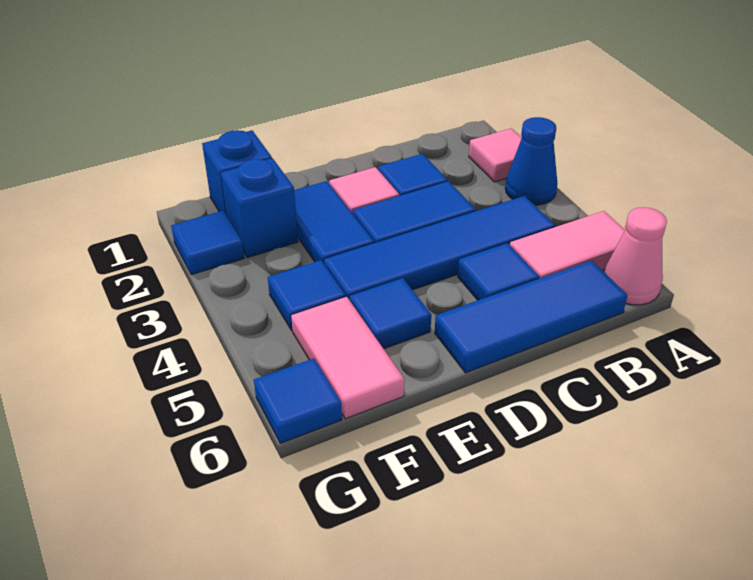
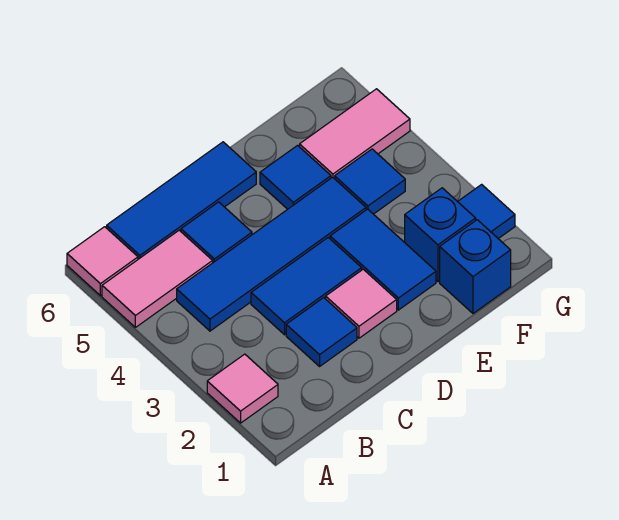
blue 1x1 cone [505,117,558,205] -> none
pink 1x1 cone [604,207,667,305] -> pink 1x1 tile [67,227,138,296]
pink 1x2 tile [291,297,404,419] -> pink 1x2 tile turned to [300,89,410,179]
blue 1x1 tile [254,358,342,443] -> none

